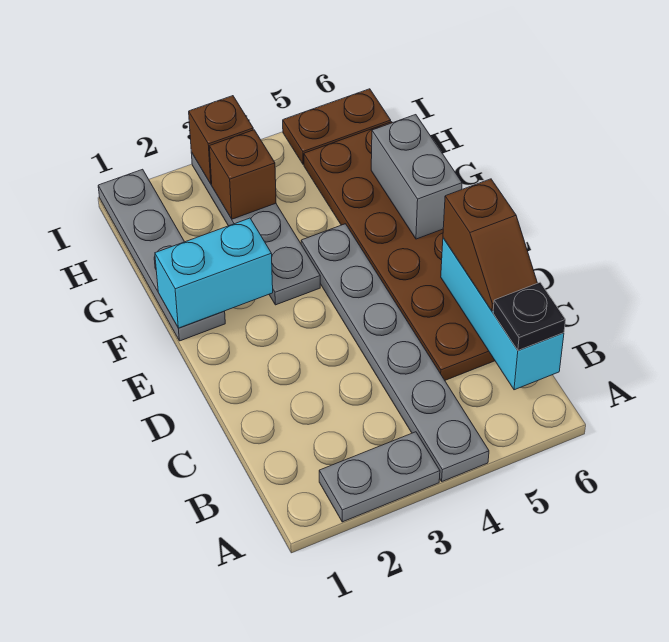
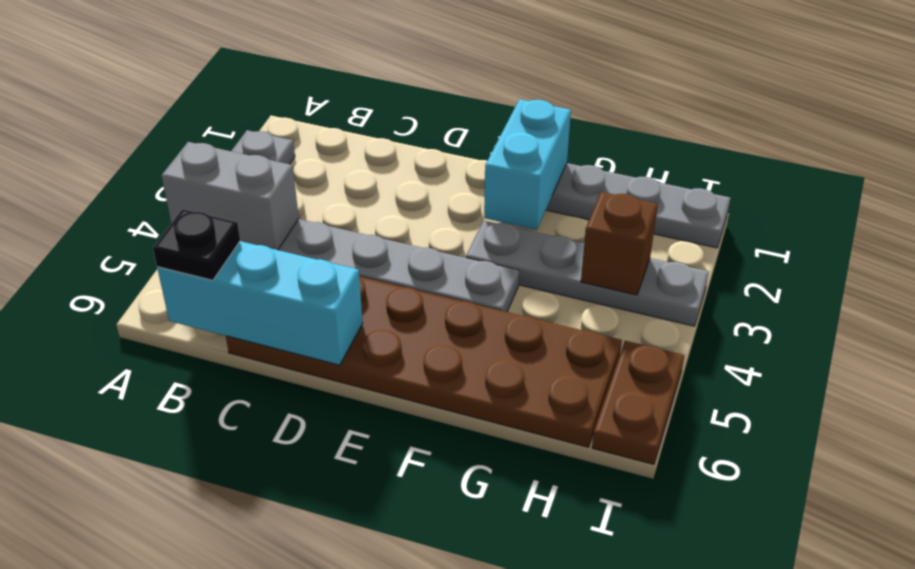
brown 1x2 slope [443,179,537,311] -> none
grey 1x2 brick [371,115,462,239] -> grey 1x2 brick moved to [161,142,299,250]
brown 1x1 brick [189,96,253,184] -> none

